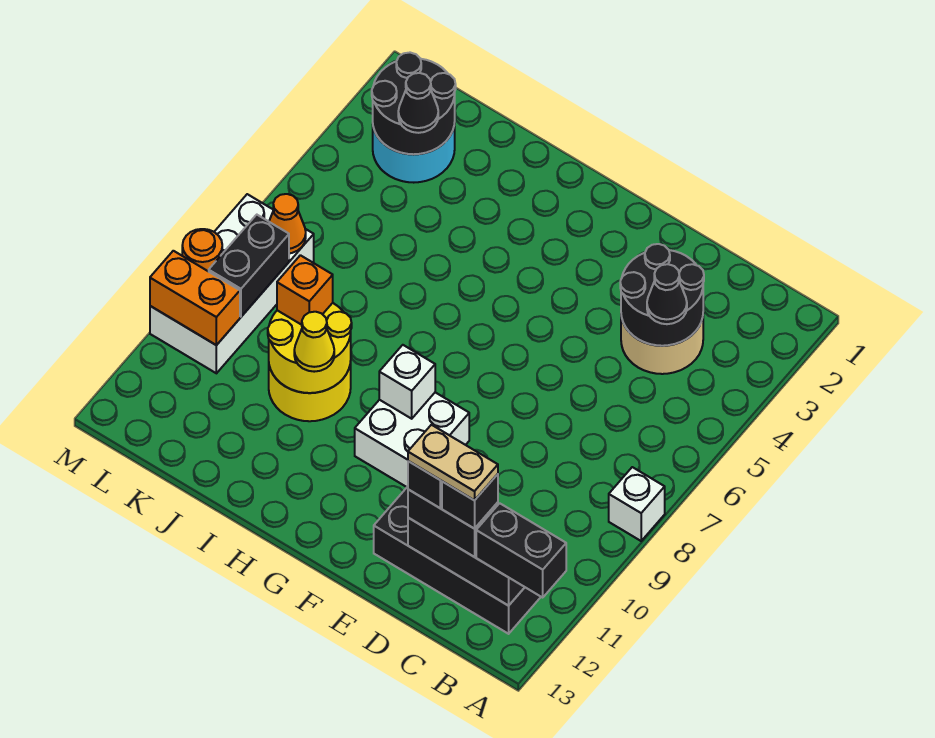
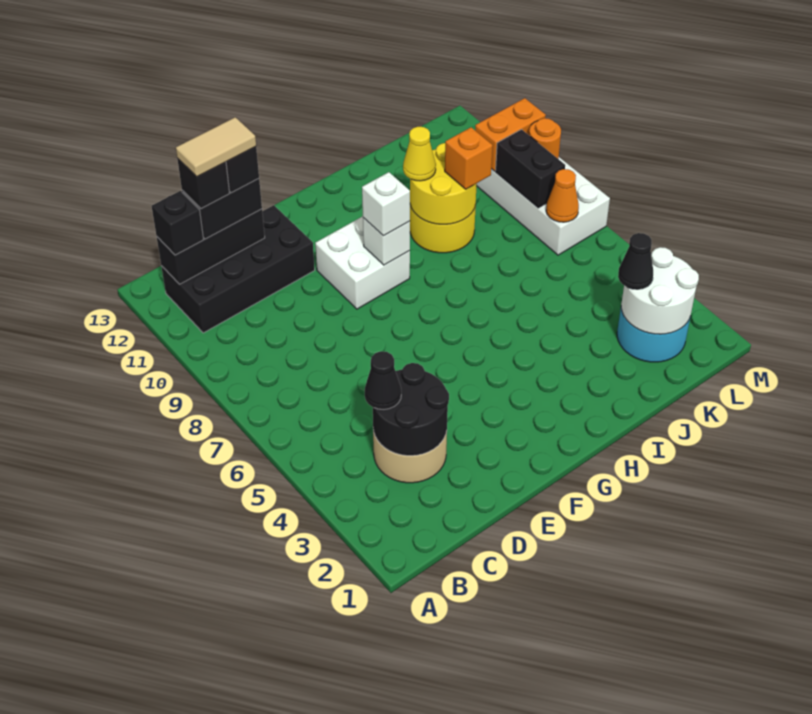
white 1x1 brick [609,467,665,541] -> white 1x1 brick moved to [362,172,410,236]
black 1x2 brick [476,503,566,597] -> black 1x1 brick [152,191,204,255]
tan 1x2 plate [408,425,498,500] -> tan 1x2 tile [176,117,256,177]
black 2x2 round brick [372,53,456,154] -> white 2x2 round brick [621,247,699,334]

